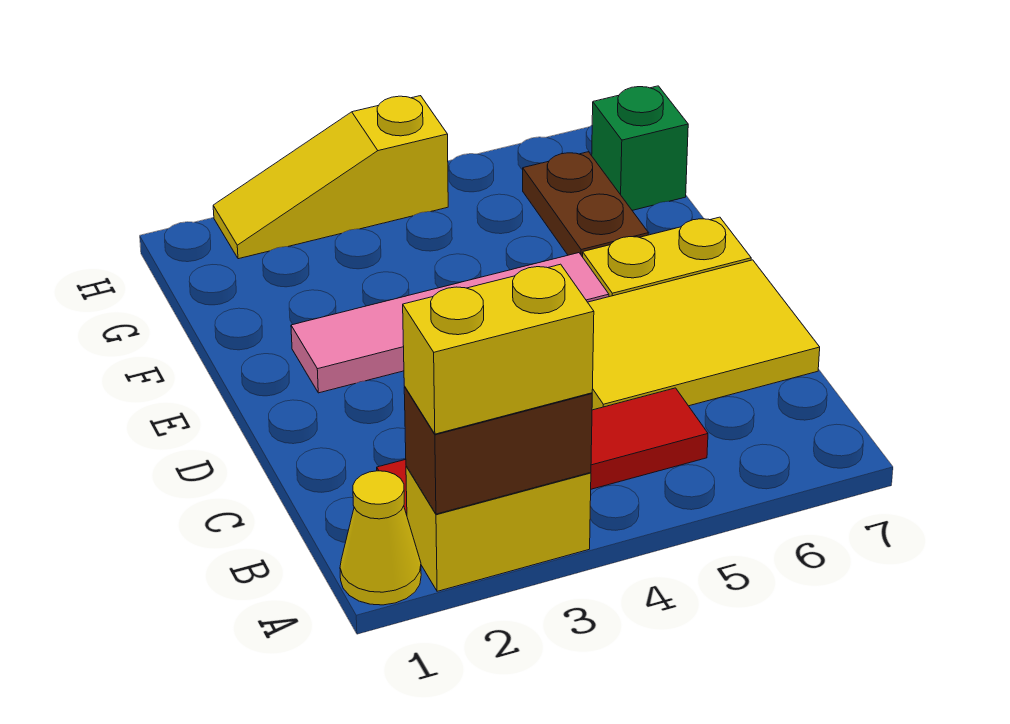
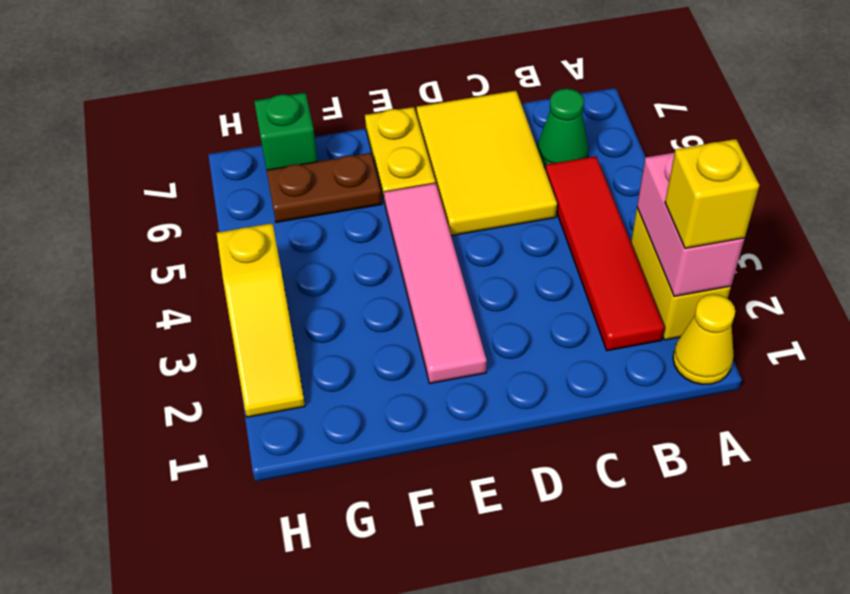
brown 1x2 brick [404,387,592,514] -> pink 1x2 brick [637,153,744,296]
yellow 1x2 brick [403,264,594,434] -> yellow 1x1 brick [665,139,759,248]
none -> green 1x1 cone [537,89,588,168]

